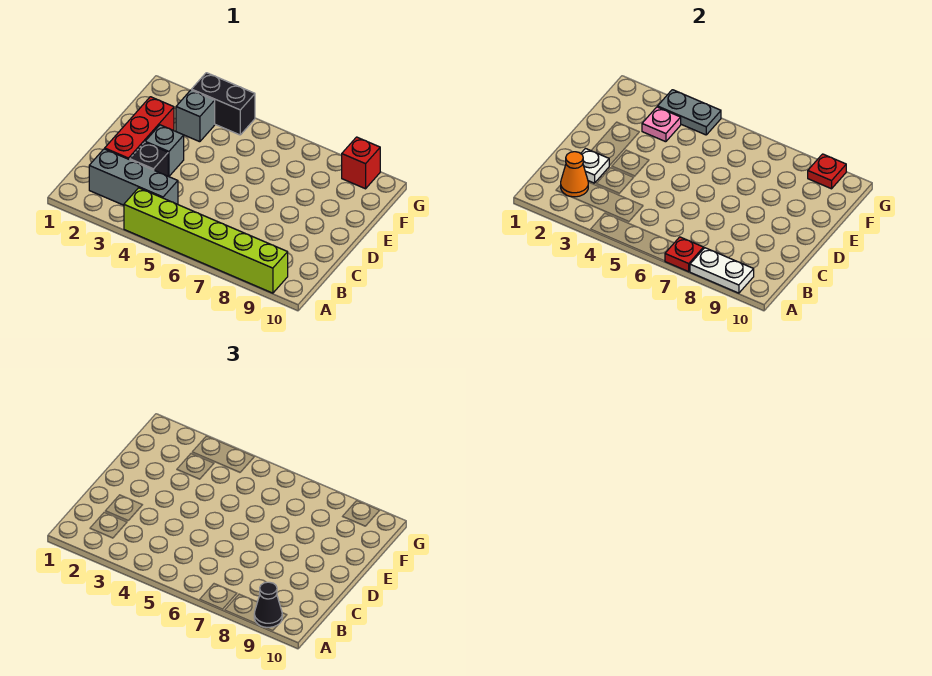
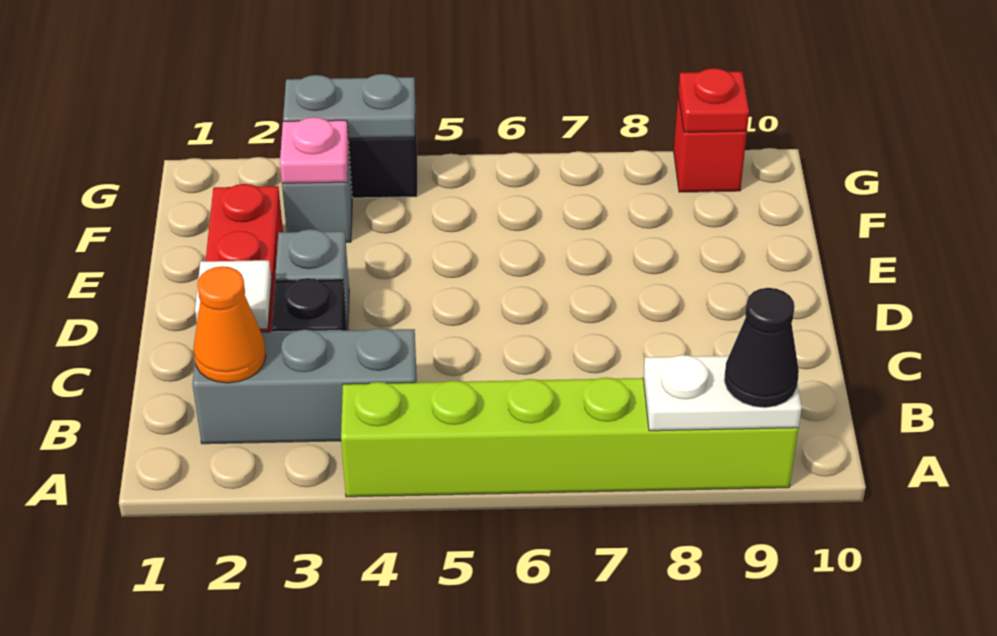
red 1x1 plate [665,237,704,272] -> none
white 1x1 plate [581,149,609,183] -> white 1x1 tile [195,260,271,329]

